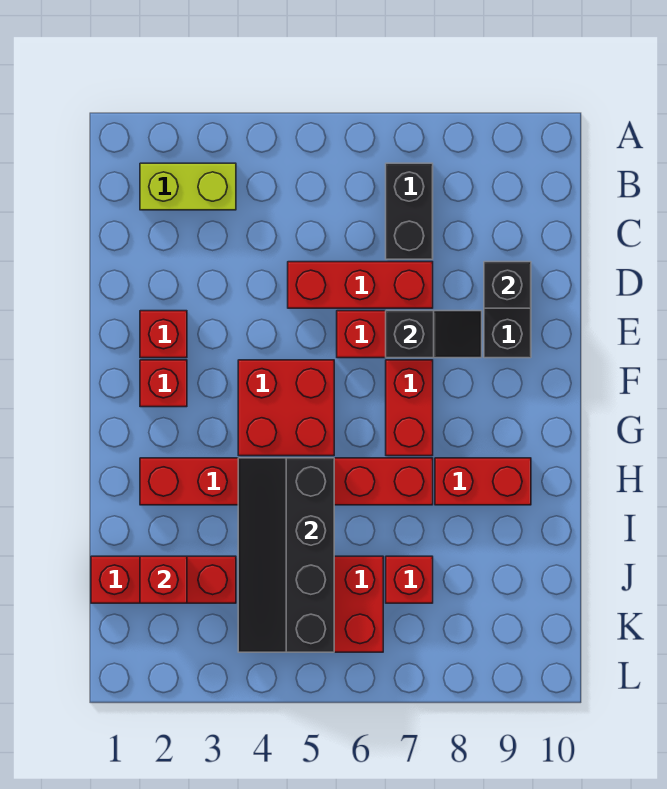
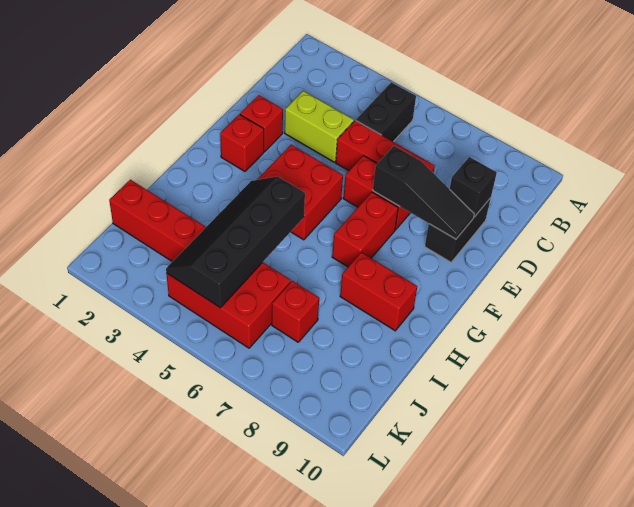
lime 1x2 brick [140,163,236,210] -> lime 1x2 brick moved to [285,91,354,162]
black 1x2 brick [386,163,433,259] -> black 1x2 brick moved to [356,82,416,142]
black 1x2 slope [386,311,482,358] -> black 1x3 slope [373,146,474,239]
red 1x6 brick [140,458,433,505] -> none
red 1x1 brick [140,556,187,603] -> none

